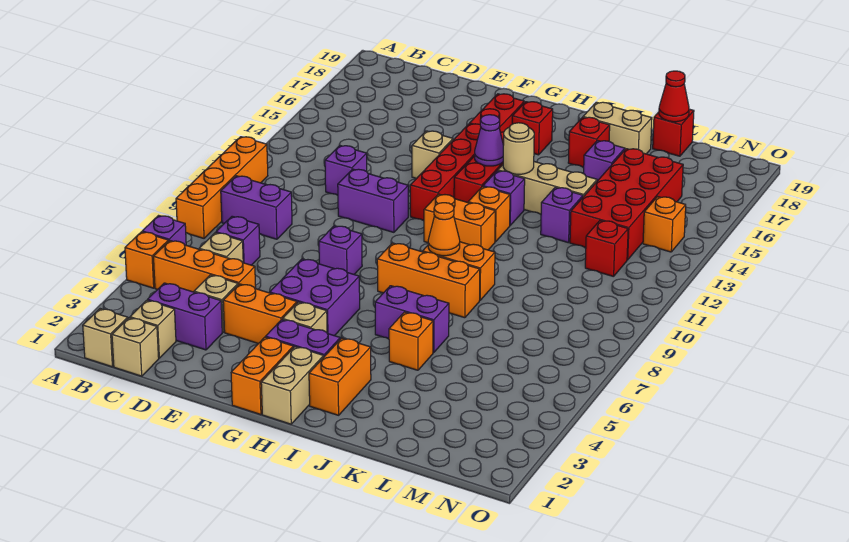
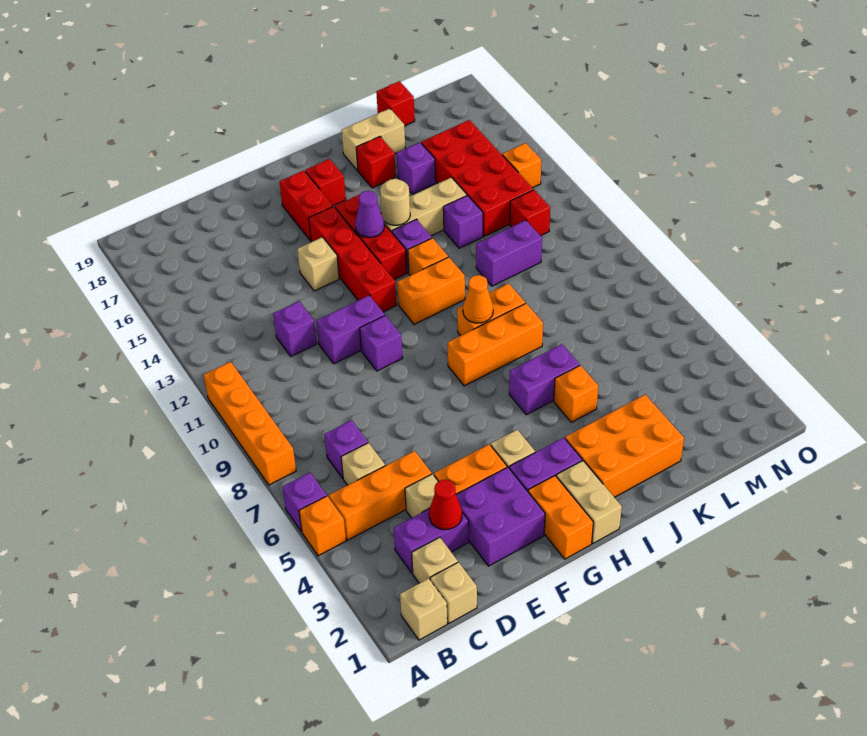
purple 1x2 brick [221,176,292,239] -> purple 1x2 brick moved to [476,220,542,286]
purple 2x2 brick [270,259,360,336] -> purple 2x2 brick moved to [456,467,545,566]
purple 1x1 brick [319,226,362,274] -> purple 1x1 brick moved to [360,315,402,371]
orange 1x2 brick [309,338,371,415] -> orange 2x3 brick [565,394,684,497]
red 1x1 cone [659,71,689,122] -> red 1x1 cone moved to [429,480,462,530]

